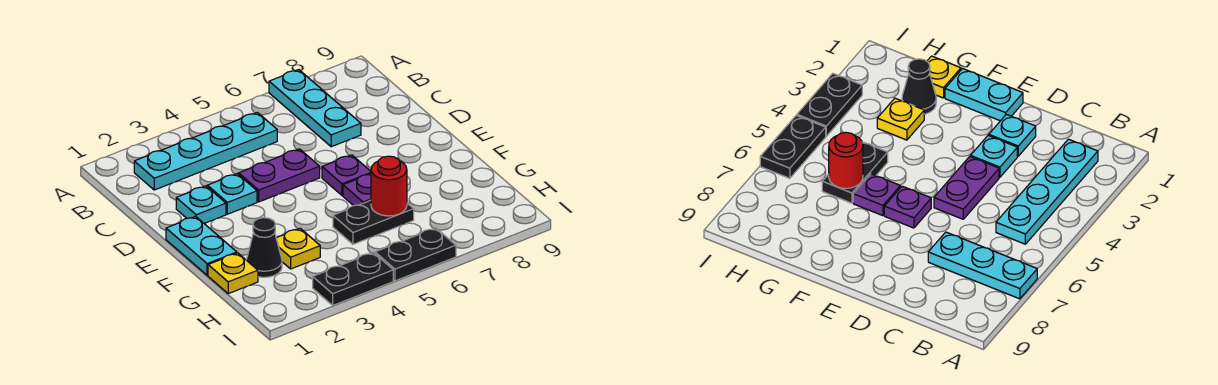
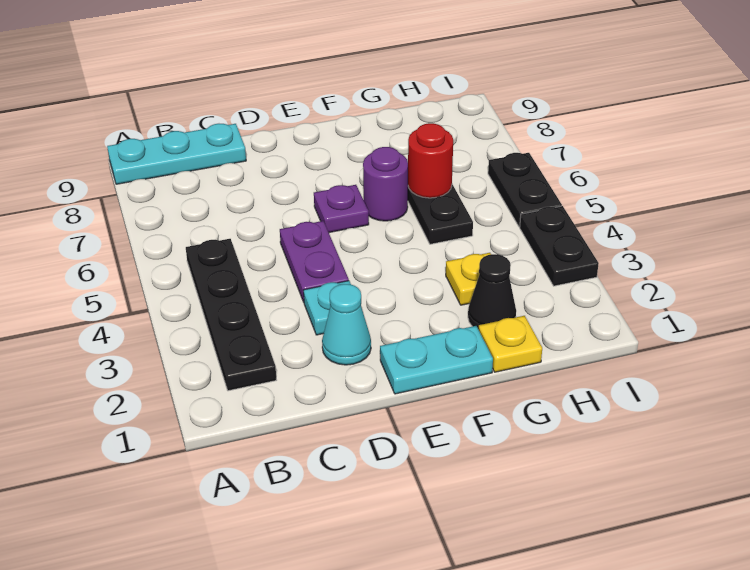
cyan 1x3 plate [269,70,361,147] -> cyan 1x3 plate moved to [107,124,246,184]
cyan 1x4 plate [134,112,277,190] -> black 1x4 plate [186,239,276,391]
cyan 1x1 plate [176,186,226,223] -> cyan 1x1 cone [322,284,371,365]
purple 1x1 plate [343,174,371,206] -> purple 1x1 round brick [363,147,408,221]

